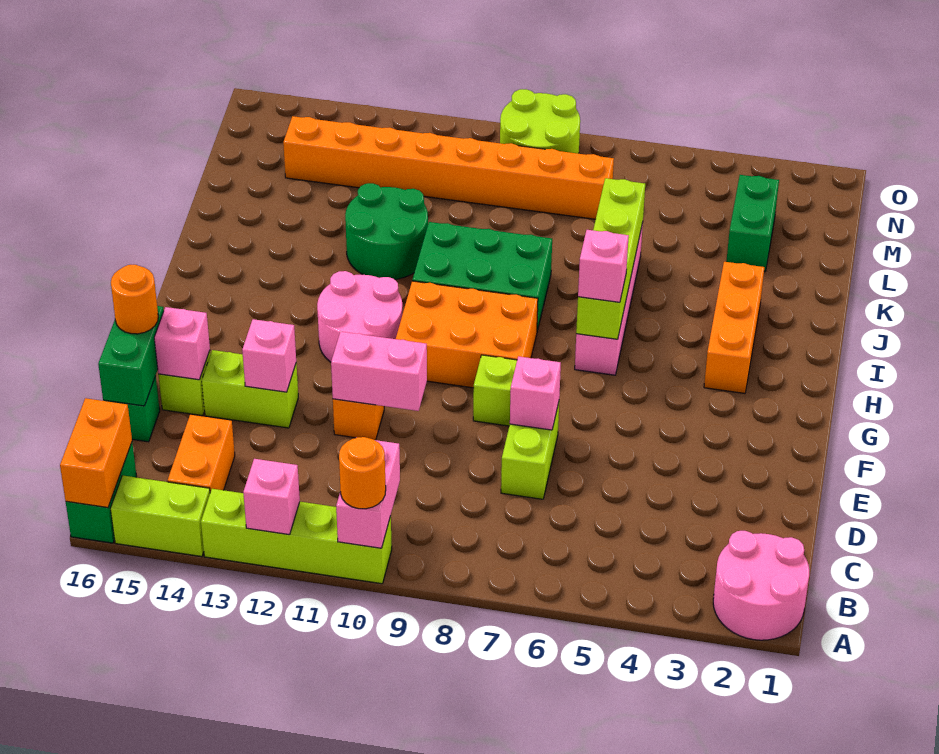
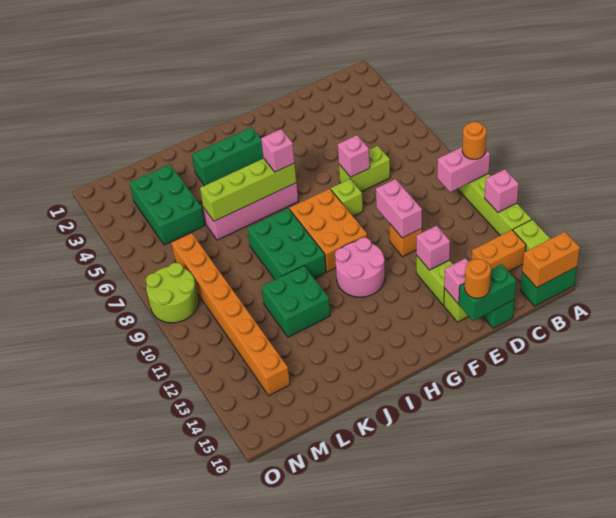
pink 2x2 round brick [713,531,809,640] -> none
orange 1x3 brick [704,262,764,393] -> green 1x3 brick [192,127,263,186]
green 2x2 round brick [345,183,428,279] -> green 2x2 brick [262,266,330,337]
green 1x2 brick [726,175,779,272] -> green 2x3 brick [130,164,205,245]

